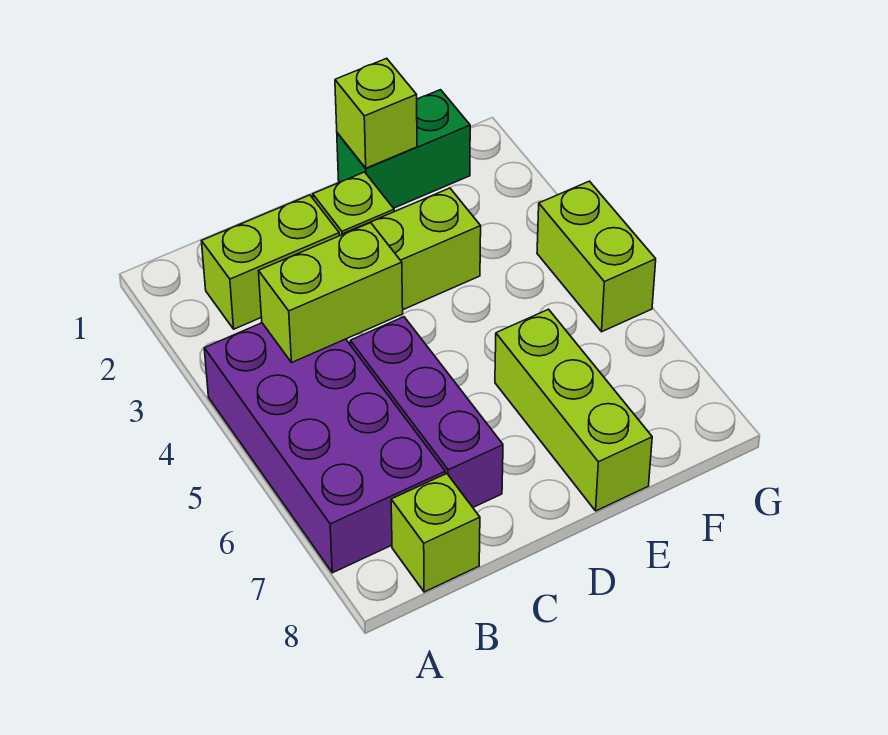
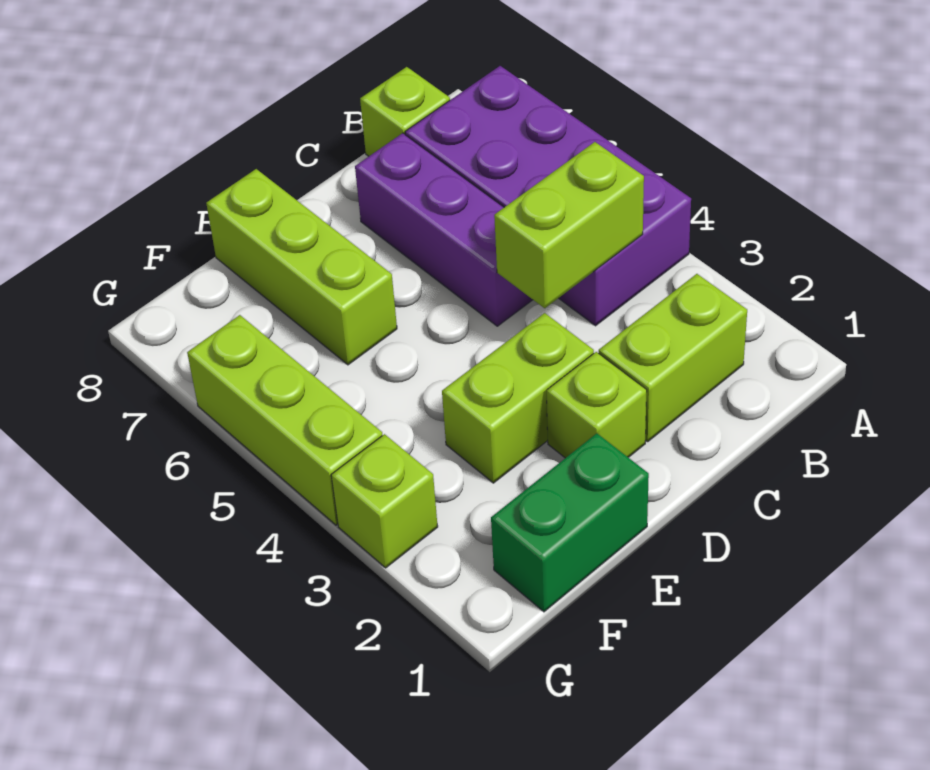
lime 1x1 brick [335,58,417,168] -> lime 1x1 brick moved to [331,434,438,568]
lime 1x2 brick [537,181,656,332] -> lime 1x3 brick [187,315,382,525]

